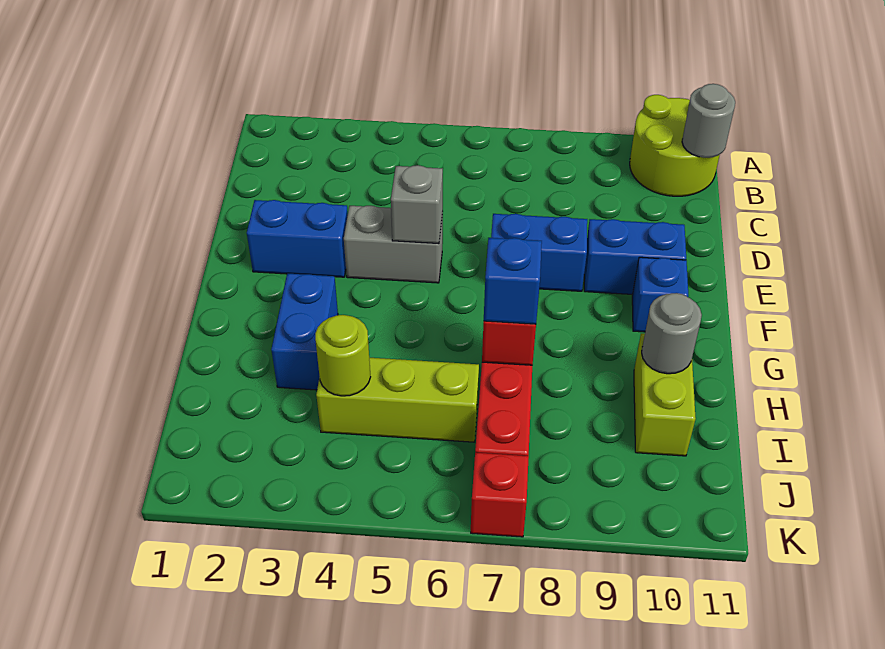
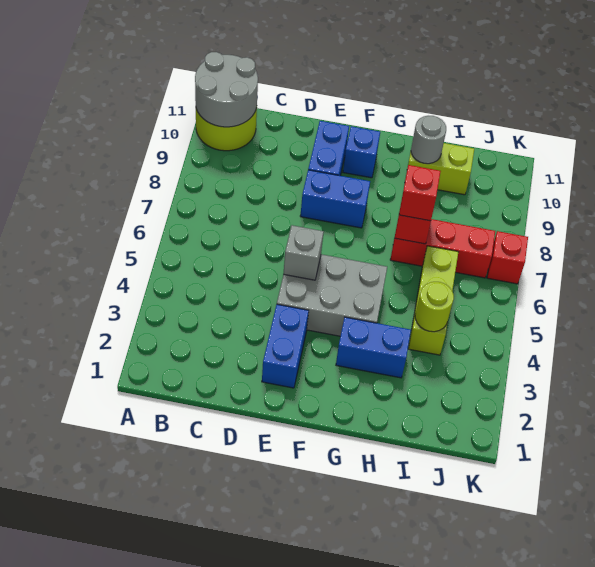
grey 1x1 round brick [682,84,735,158] -> grey 2x2 round brick [195,52,258,127]
grey 1x2 brick [344,206,443,283] -> grey 2x3 brick [277,254,387,336]
blue 1x2 brick [491,214,587,291] -> blue 1x2 brick turned to [300,170,370,228]
blue 1x1 brick [484,238,542,324] -> red 1x1 brick [399,165,441,221]

